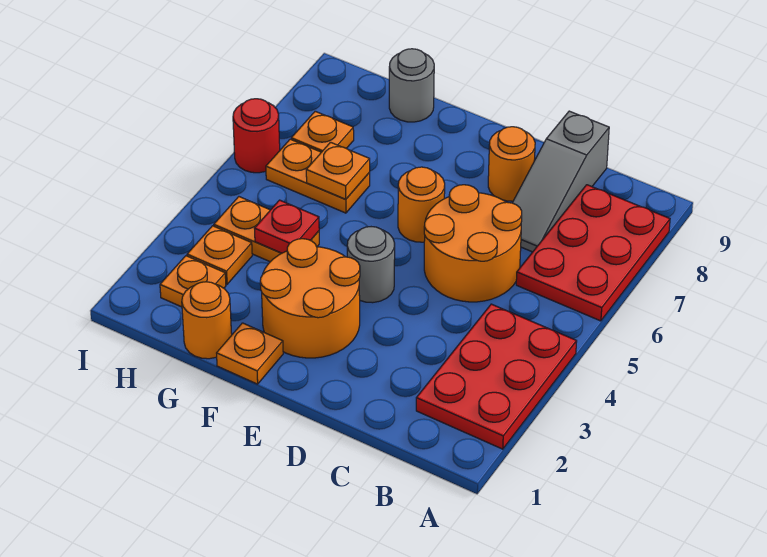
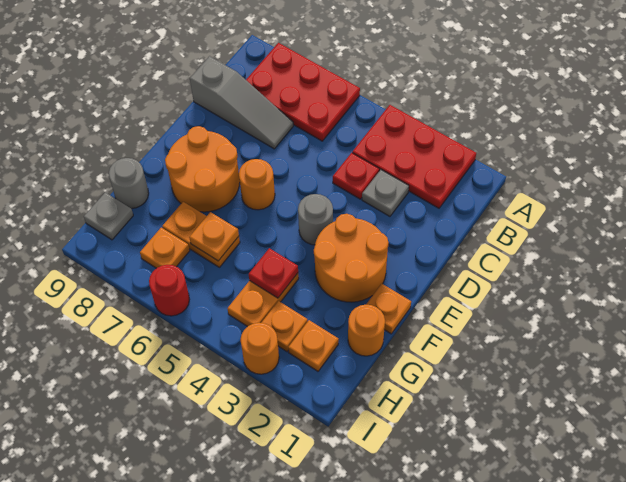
none -> grey 1x1 plate [362,170,409,216]
none -> red 1x1 plate [333,153,379,199]
orange 2x2 round brick [424,185,522,302] -> orange 2x2 round brick moved to [165,126,240,212]
orange 1x1 round brick [488,127,535,201] -> orange 1x1 round brick moved to [241,323,279,374]
orange 1x2 plate [266,139,370,213] -> orange 1x2 plate turned to [162,202,240,267]
none -> grey 1x1 plate [84,192,133,240]

